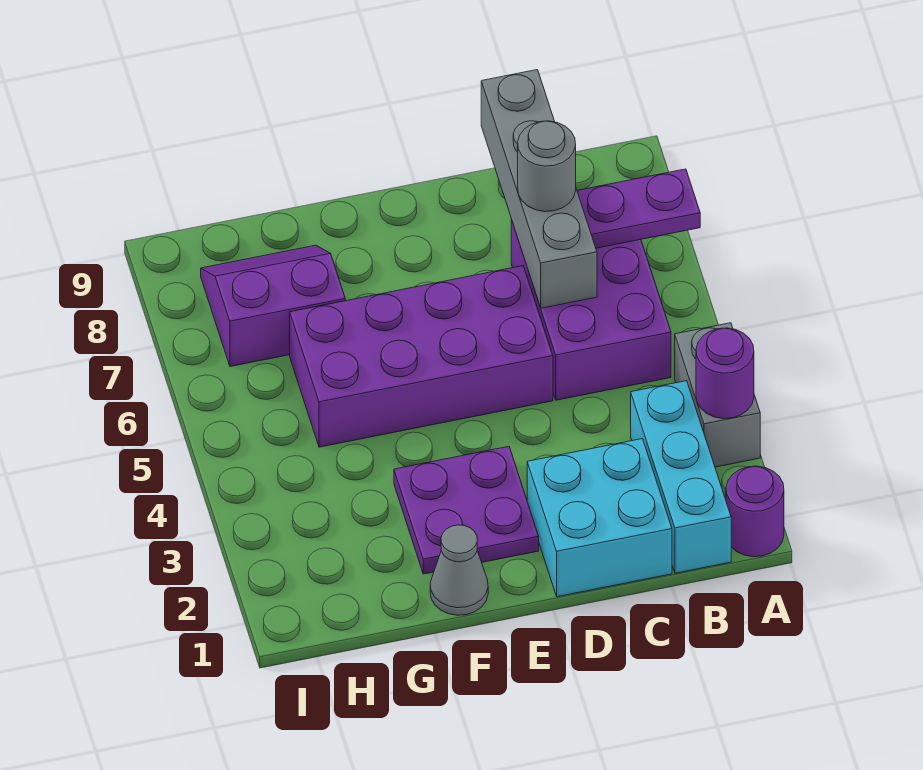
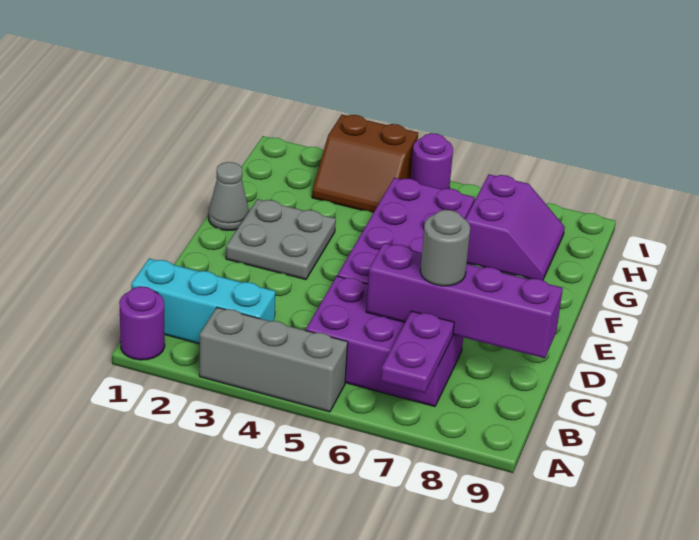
grey 1x2 brick [675,323,760,467] -> grey 1x3 brick [199,307,348,412]
purple 1x1 round brick [696,328,754,419] -> purple 1x1 round brick moved to [411,133,453,189]
cyan 2x2 brick [527,439,672,597] -> none
grey 1x4 brick [481,70,597,308] -> purple 1x4 brick [366,243,563,358]
purple 2x2 plate [394,446,539,574] -> grey 2x2 plate [226,199,336,280]
none -> brown 2x2 slope [312,115,418,213]

